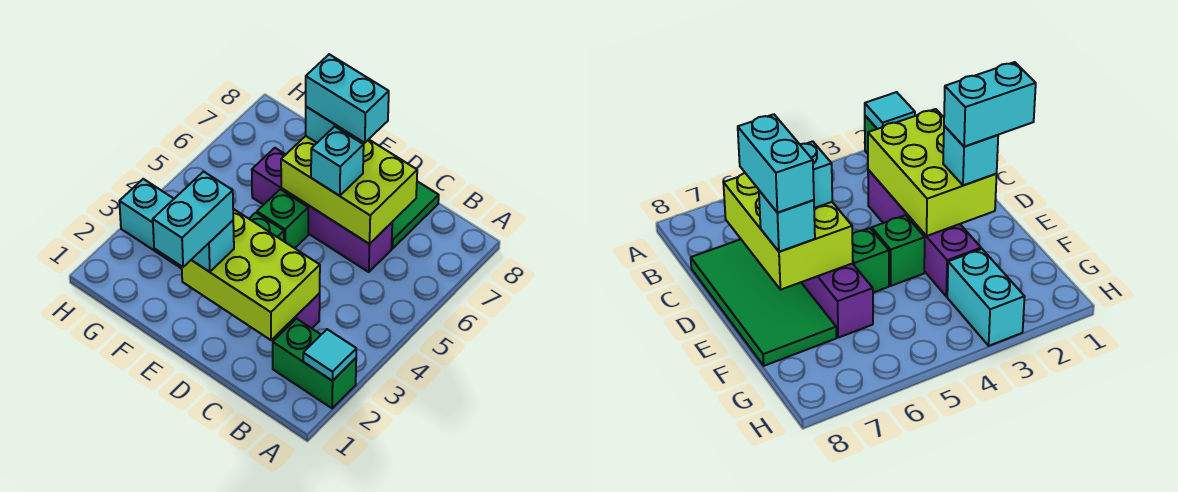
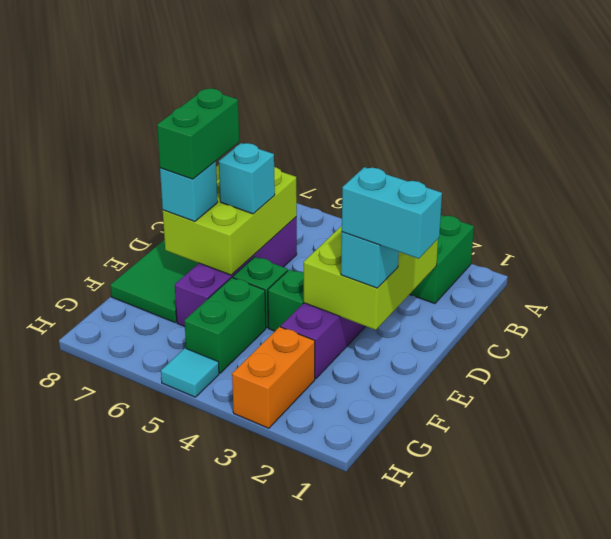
cyan 1x1 tile [303,329,356,381] -> cyan 1x1 tile moved to [161,348,219,397]
cyan 1x2 brick [306,54,389,143] -> green 1x2 brick [157,88,239,179]
none -> green 1x2 brick [185,278,266,373]
cyan 1x2 brick [119,179,179,266] -> orange 1x2 brick [232,327,315,428]

